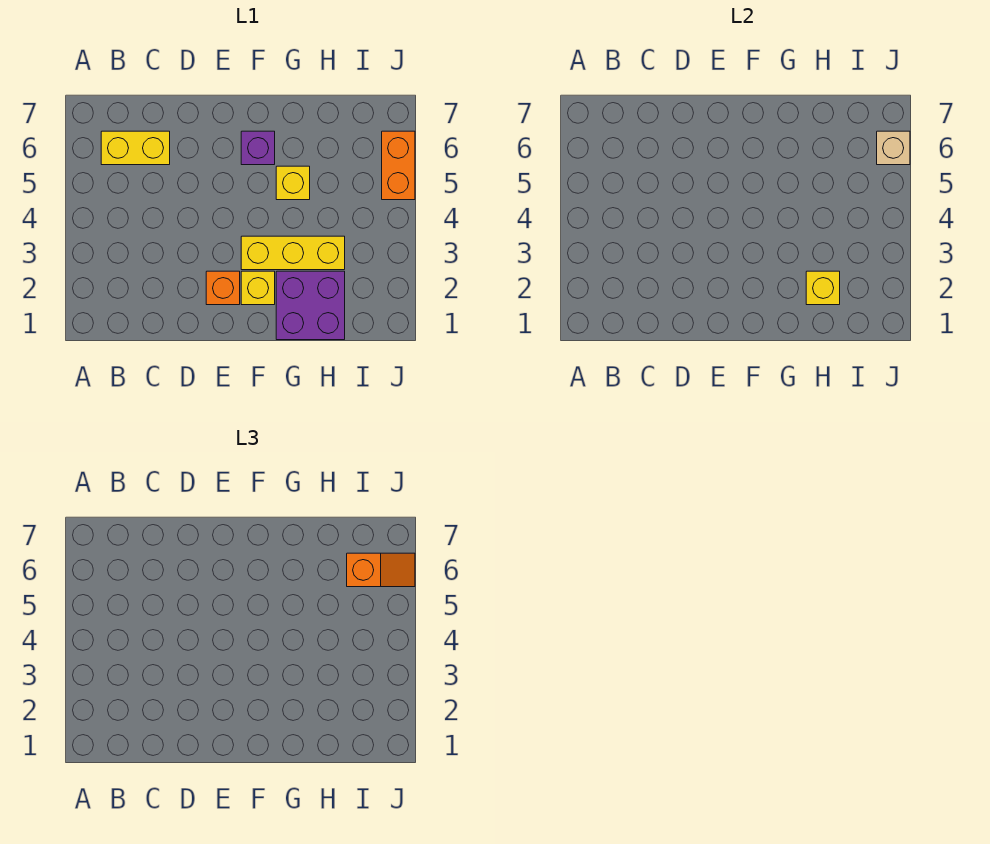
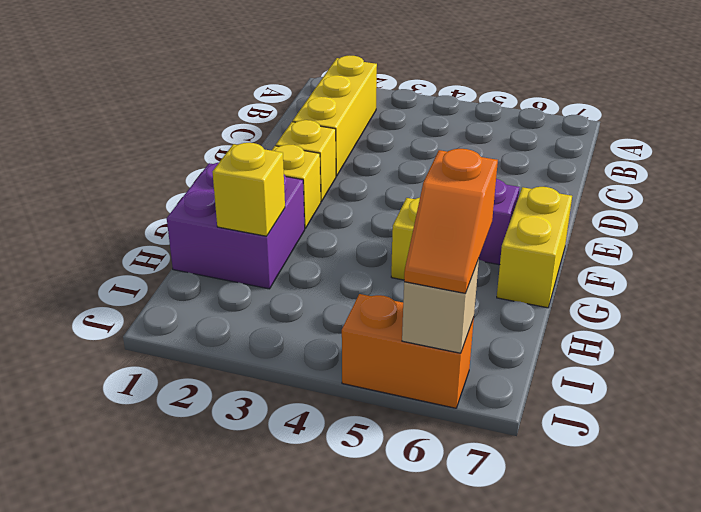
yellow 1x2 brick [101,131,170,165] -> yellow 1x2 brick moved to [497,187,572,308]
orange 1x1 brick [206,271,240,305] -> yellow 1x1 brick [276,120,336,202]
yellow 1x3 brick [241,236,345,270] -> yellow 1x3 brick moved to [293,56,377,176]

